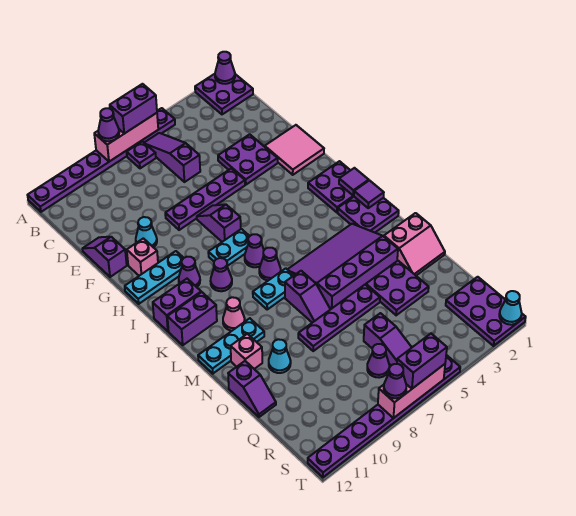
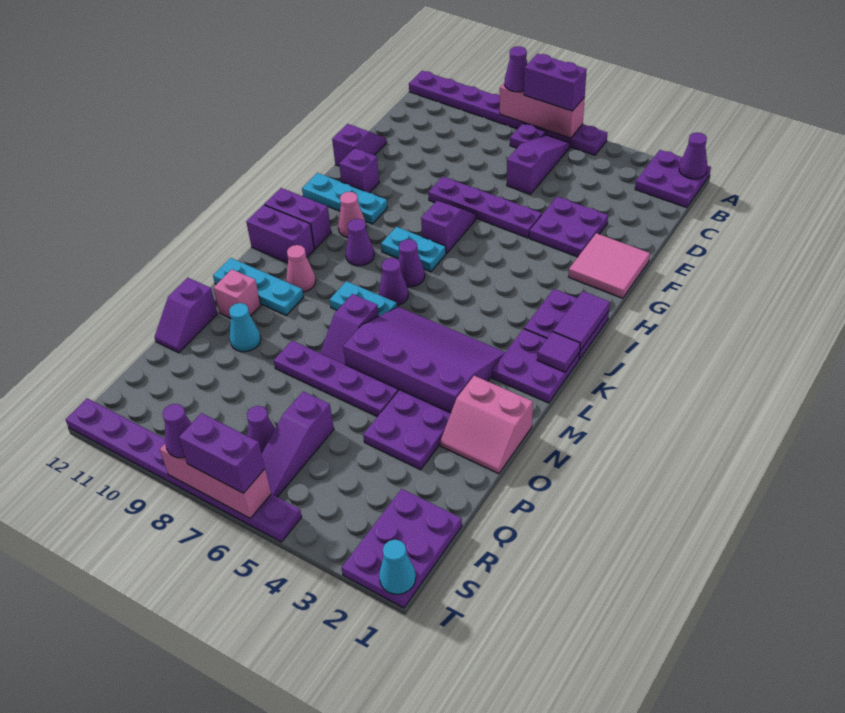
cyan 1x1 cone [136,217,157,248] -> none
pink 1x1 brick [127,238,158,276] -> purple 1x1 brick [339,148,379,193]
purple 1x1 cone [179,257,200,287] -> pink 1x1 cone [338,192,366,238]
purple 1x1 tile [339,168,369,196] -> purple 1x2 tile [553,291,610,351]

